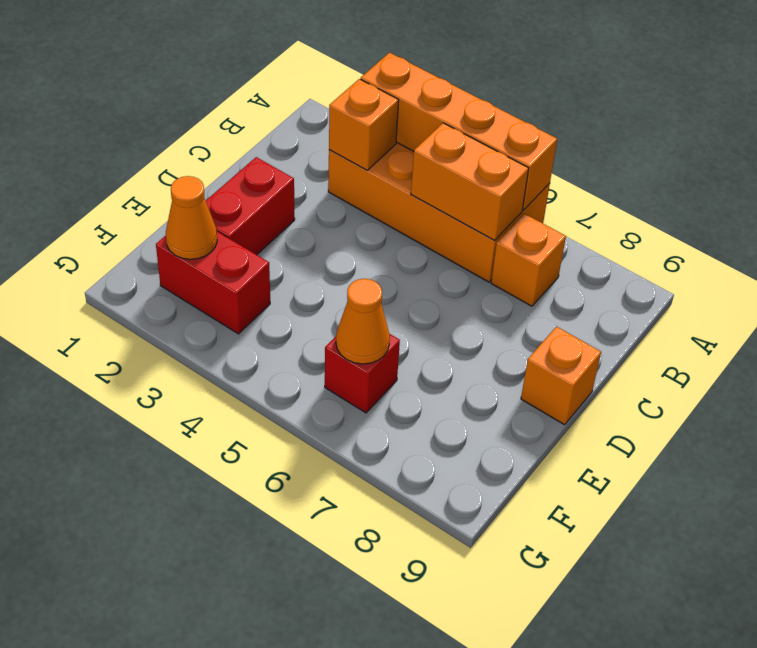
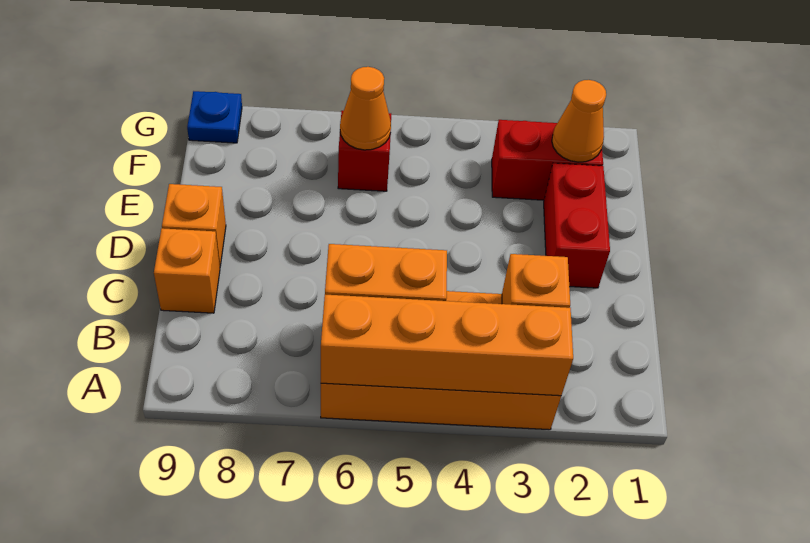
orange 1x1 brick [491,214,566,306] -> orange 1x1 brick moved to [154,228,220,313]
none -> blue 1x1 plate [187,91,242,143]

